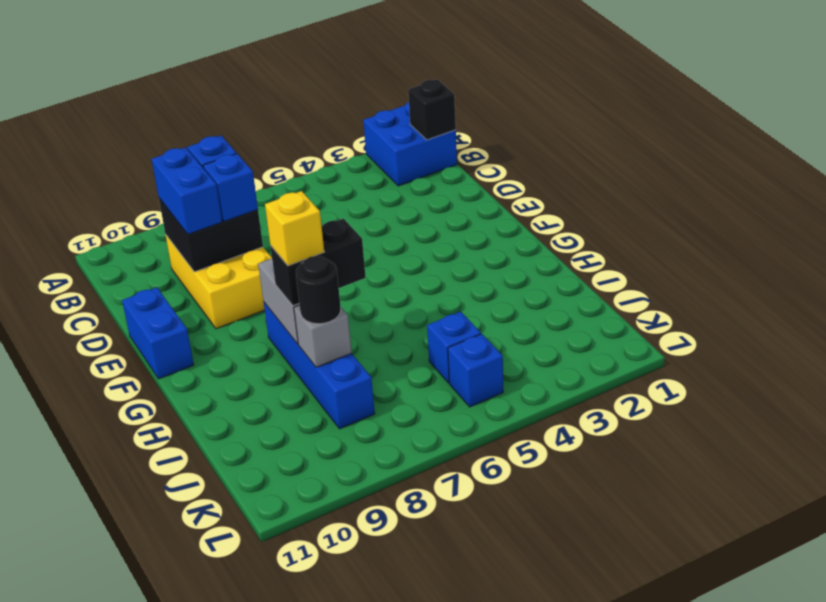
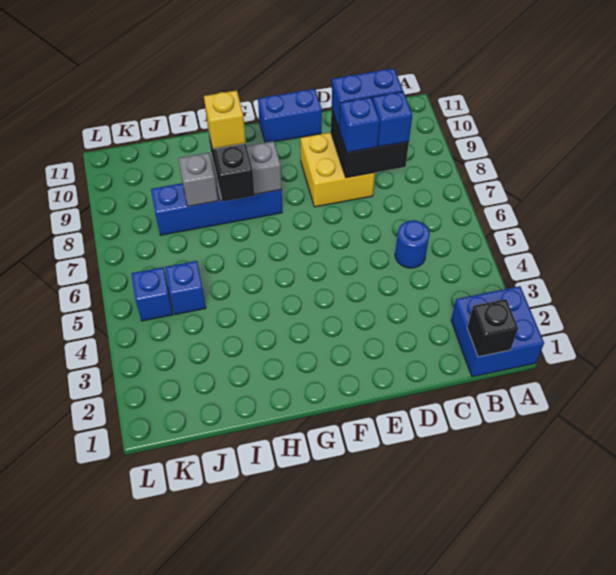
none -> blue 1x1 round brick [395,220,430,268]
yellow 2x3 brick [165,234,272,329] -> yellow 2x2 brick [301,132,375,207]
black 1x1 round brick [296,256,341,324] -> none

